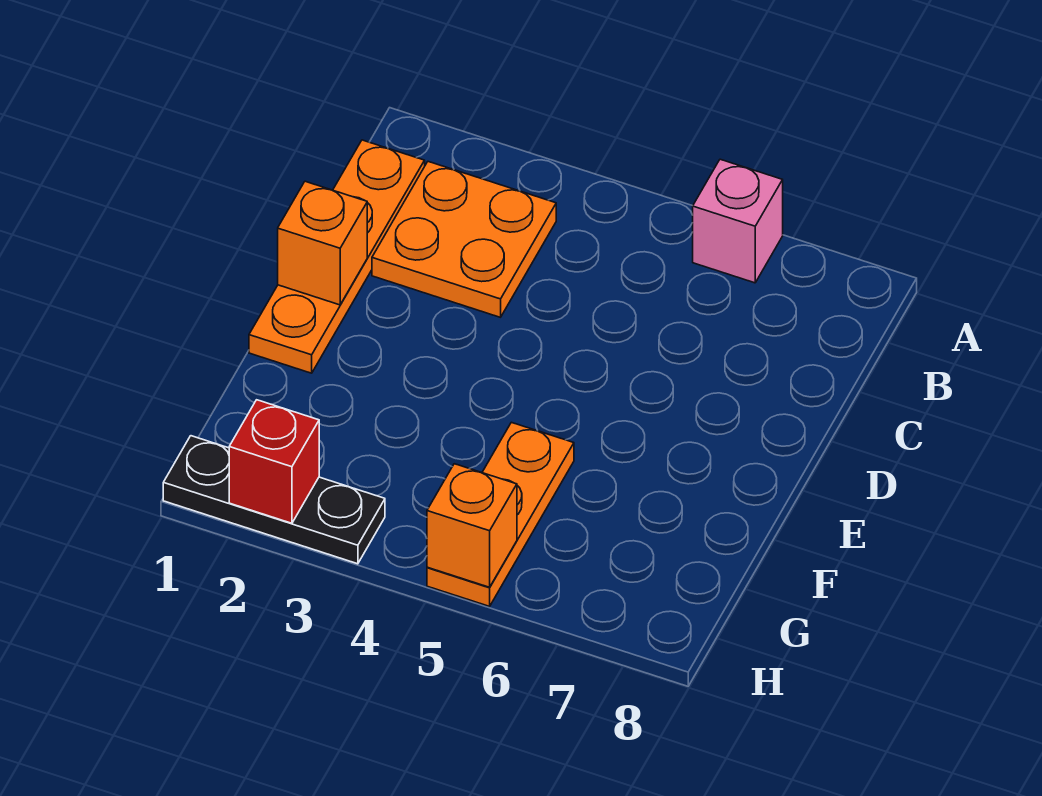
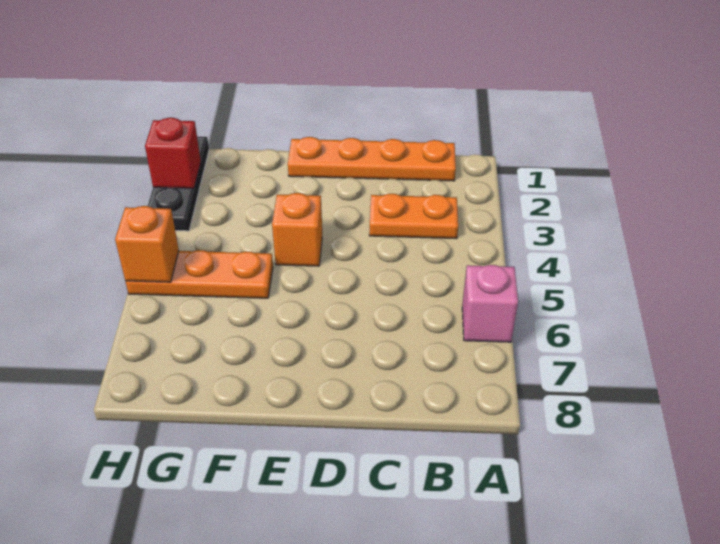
orange 2x2 plate [372,162,556,317] -> orange 1x2 plate [369,194,458,239]
orange 1x1 brick [278,181,367,305] -> orange 1x1 brick moved to [272,193,322,266]

